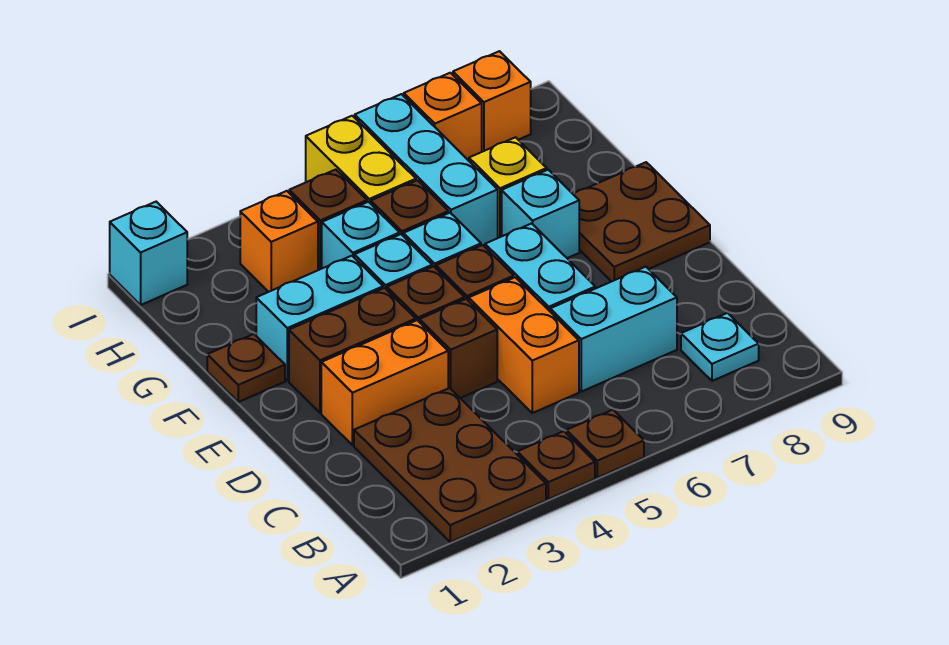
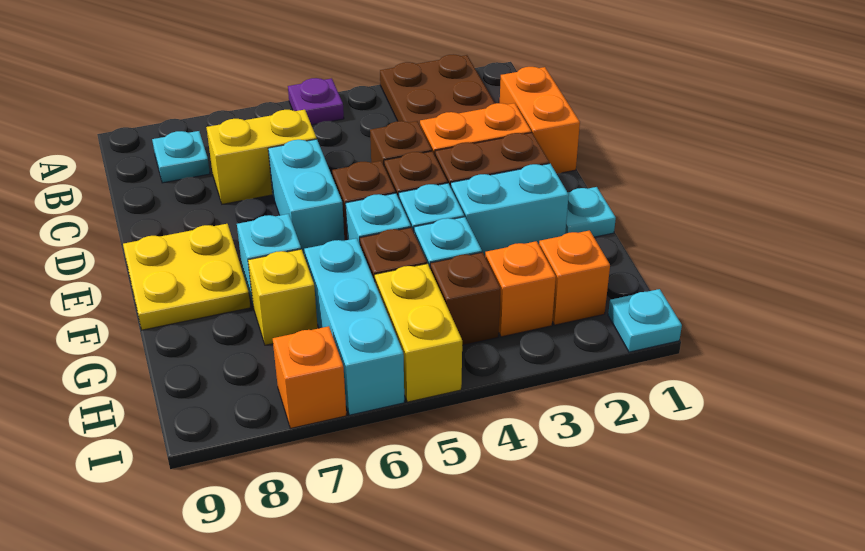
brown 1x1 plate [517,431,595,499] -> none
brown 1x1 plate [566,410,644,478] -> purple 1x1 plate [288,78,344,125]
orange 1x2 brick [469,277,579,413] -> orange 1x2 brick moved to [500,67,580,174]
cyan 1x2 brick [550,267,677,392] -> yellow 1x2 brick [206,110,317,204]
brown 2x2 plate [573,162,710,282] -> yellow 2x2 plate [123,224,251,330]
brown 1x1 plate [207,334,285,402] -> cyan 1x1 plate [565,187,616,237]
cyan 1x1 brick [110,202,187,305] -> cyan 1x1 plate [608,289,682,352]
orange 1x1 brick [453,51,531,152] -> orange 1x1 brick moved to [539,230,610,325]

